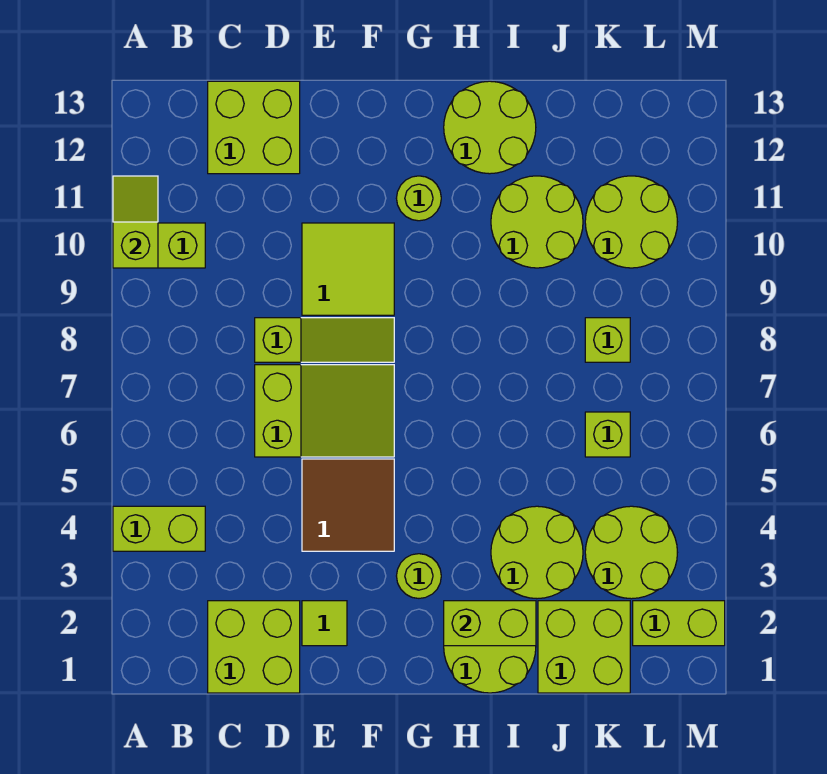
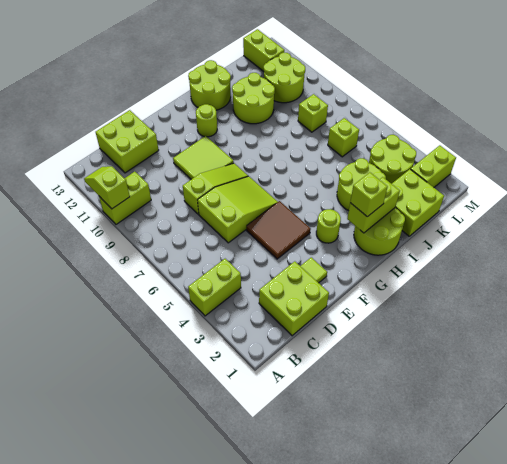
none -> lime 1x1 brick [350,173,388,216]
none -> lime 1x2 brick [243,29,284,71]

